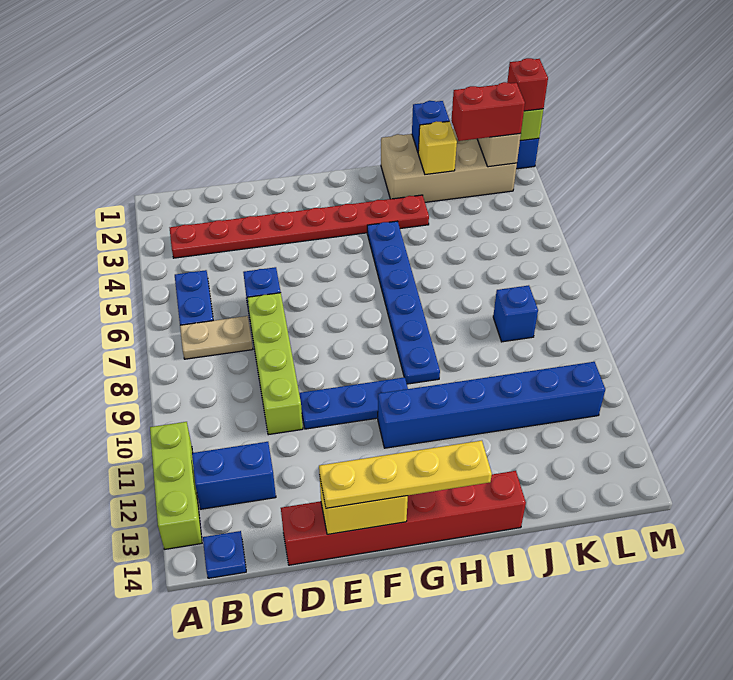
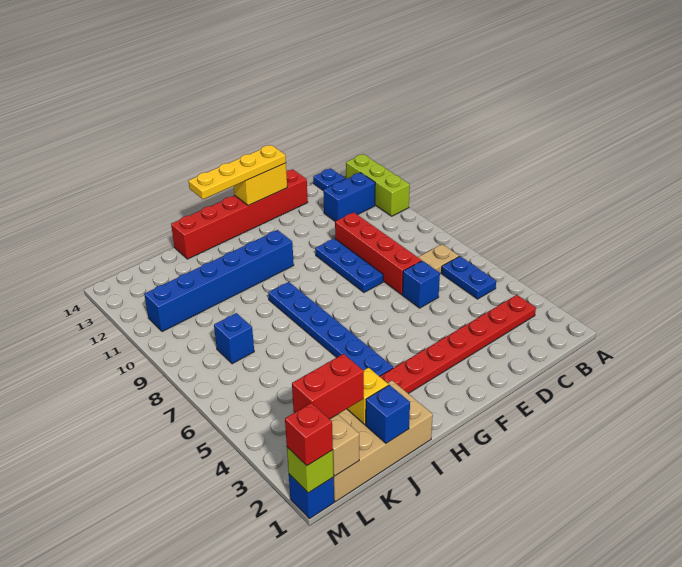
lime 1x4 brick [247,293,303,435] -> red 1x4 brick [335,212,422,295]
blue 1x3 plate [299,377,408,429] -> blue 1x3 plate turned to [315,238,383,292]

